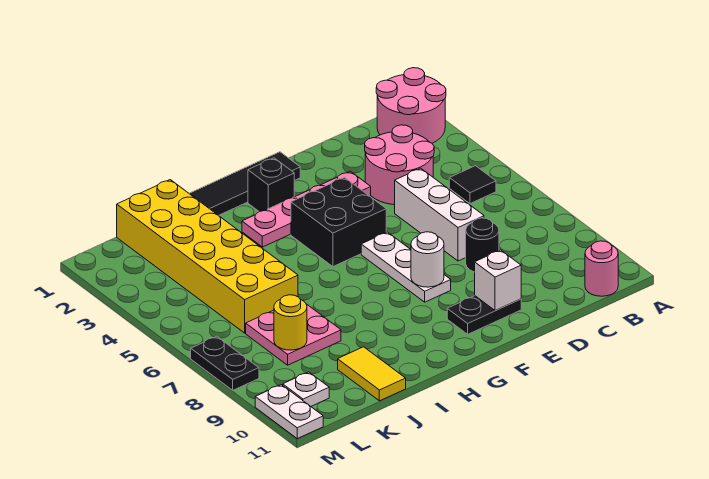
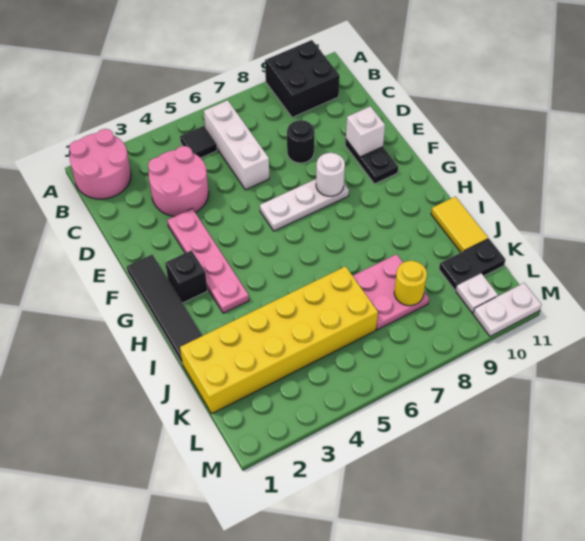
pink 1x1 round brick [585,241,618,296] -> none
white 1x3 brick [395,168,484,261] -> white 1x3 brick turned to [204,100,269,190]
black 2x2 brick [291,177,386,267] -> black 2x2 brick moved to [265,40,340,118]
yellow 1x2 tile [338,347,406,401] -> yellow 1x2 tile turned to [431,197,488,252]
black 1x2 plate [191,336,259,390] -> black 1x2 plate moved to [439,239,506,290]

